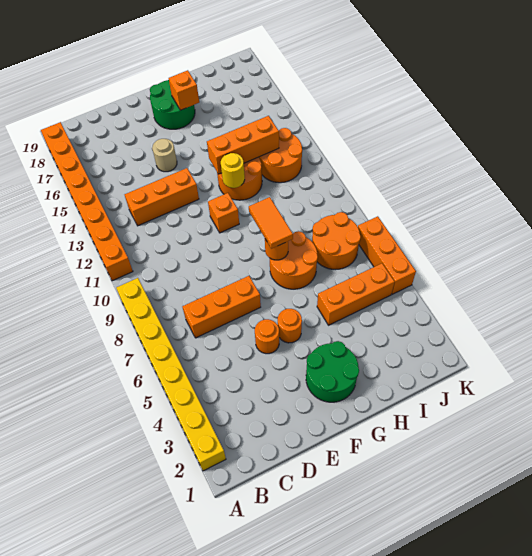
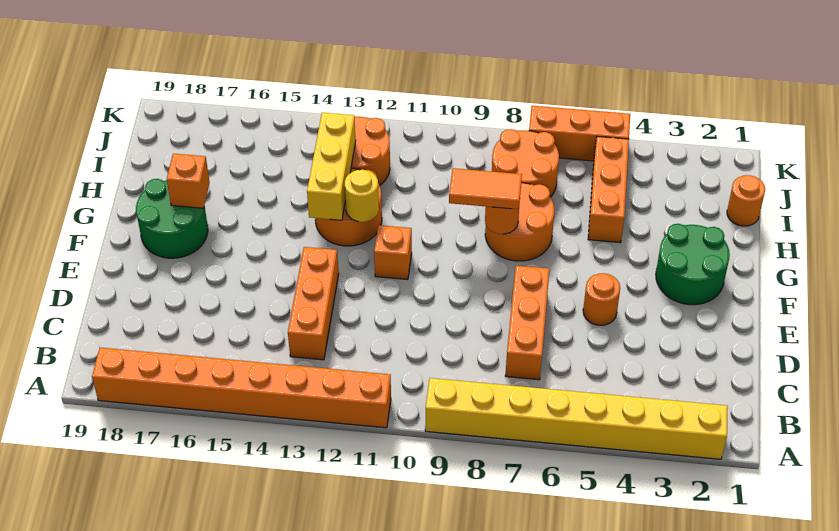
tan 1x1 round brick [152,139,177,172] -> none
orange 1x1 round brick [278,309,302,343] -> orange 1x1 round brick moved to [727,175,765,226]
orange 1x3 brick [207,116,279,174] -> yellow 1x3 brick [307,113,356,220]

